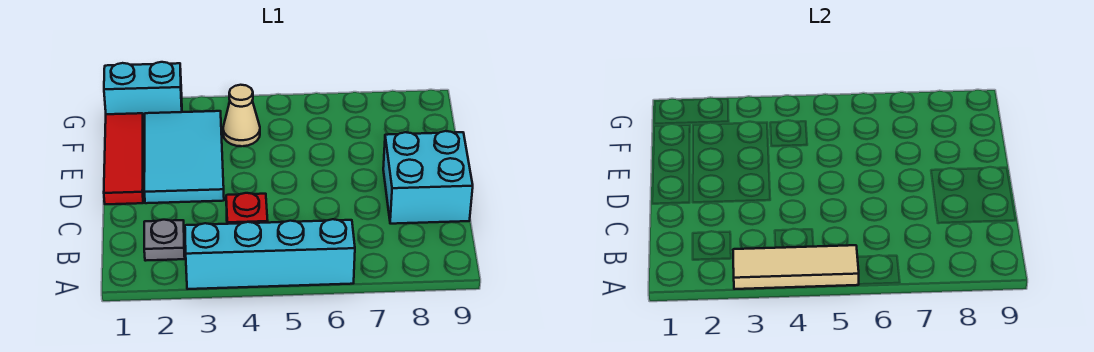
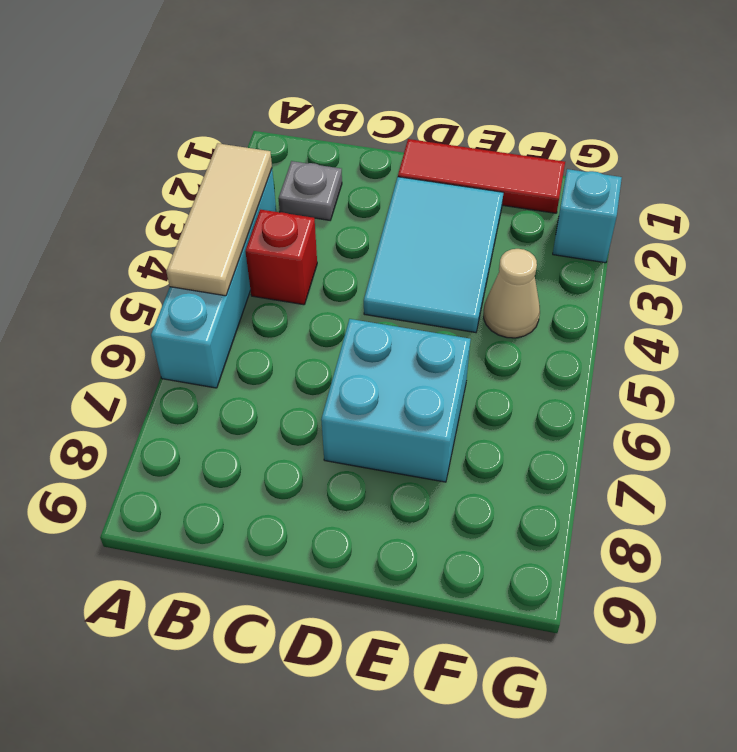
cyan 2x2 brick [383,131,473,224] -> cyan 2x2 brick moved to [321,319,471,482]
cyan 2x3 tile [144,111,224,203] -> cyan 2x3 tile turned to [364,177,503,333]
cyan 1x2 brick [104,62,182,123] -> cyan 1x1 brick [553,169,622,263]

